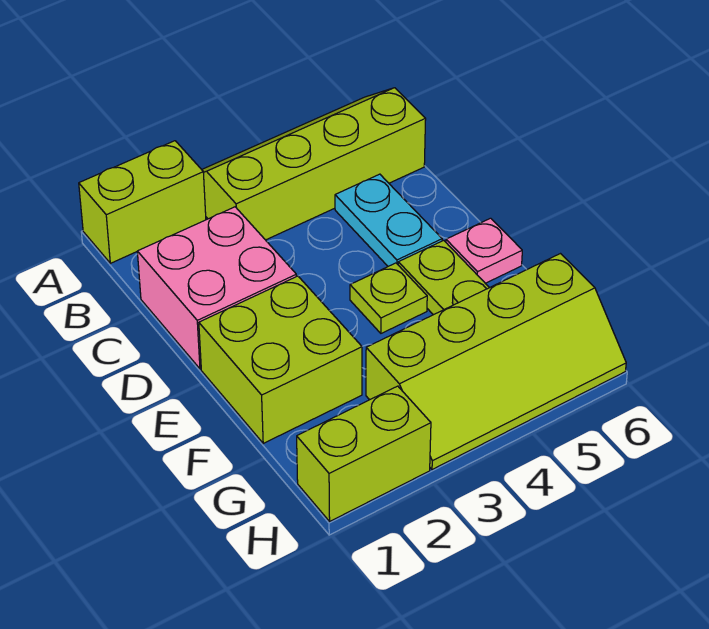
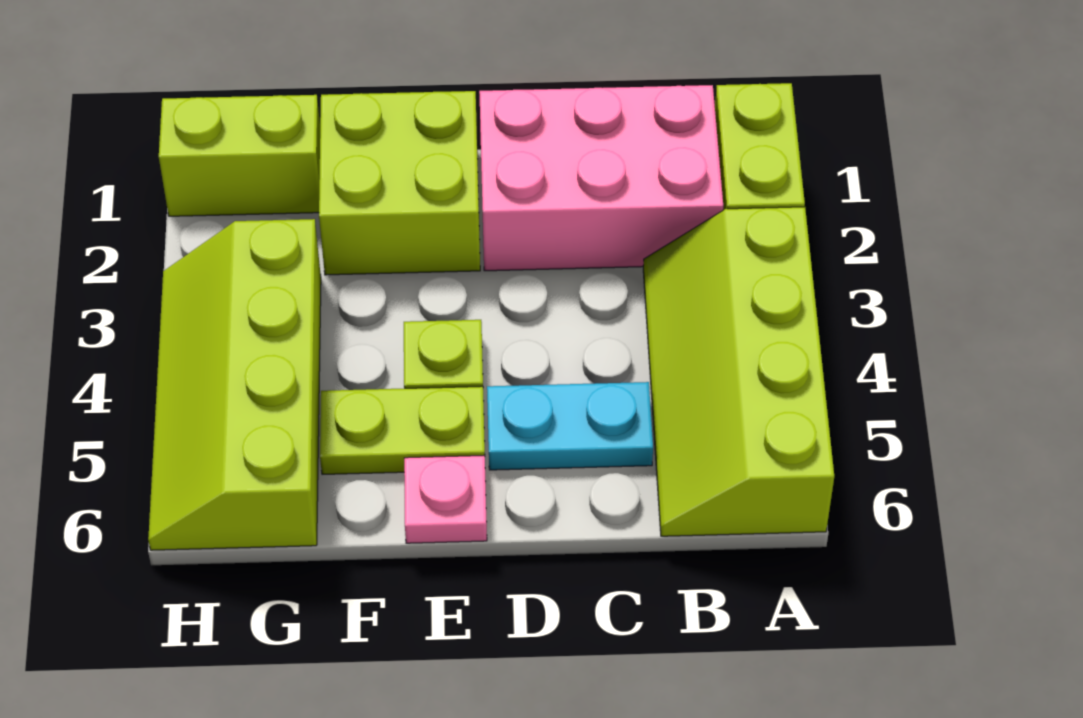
lime 2x4 slope [202,88,426,240] -> lime 2x4 slope turned to [643,207,834,536]
pink 2x2 brick [137,207,296,369] -> pink 2x3 brick [479,85,723,271]
lime 1x2 brick [297,386,431,521] -> lime 1x2 brick turned to [159,95,320,216]

